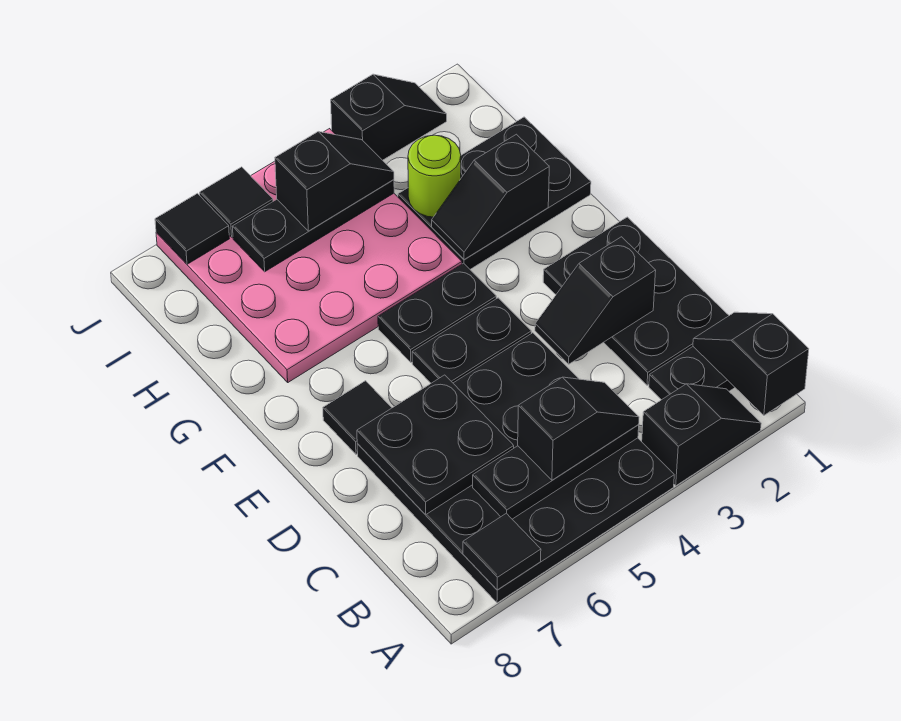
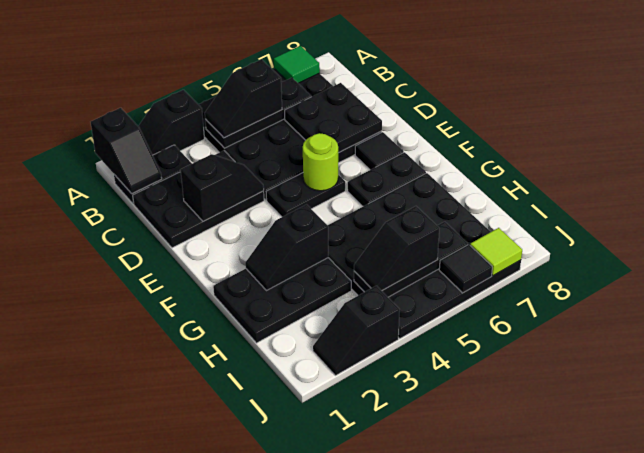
black 1x1 tile [463,513,541,590] -> green 1x1 tile [274,46,320,83]
black 2x3 plate [543,217,729,385] -> black 2x3 plate turned to [133,151,264,248]
black 1x2 plate [378,263,496,362] -> black 1x2 plate moved to [348,152,426,206]
black 1x2 slope [432,134,549,260] -> black 1x2 slope turned to [245,204,328,291]
pink 4x4 plate [156,129,462,382] -> black 4x4 plate [328,173,521,339]
lime 1x1 round brick [408,135,461,217] -> lime 1x1 round brick moved to [303,133,338,191]
black 1x1 tile [155,193,229,264] -> lime 1x1 tile [470,228,522,276]

